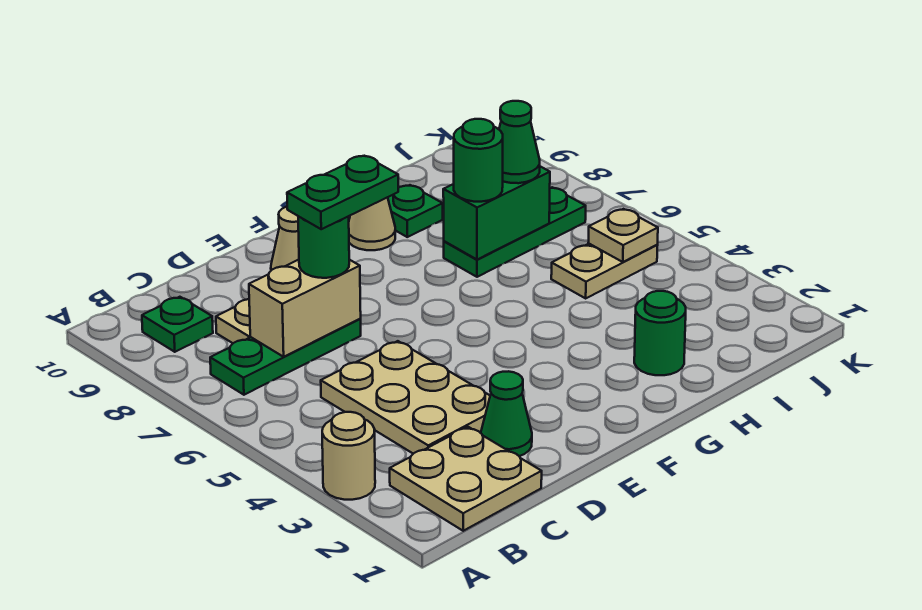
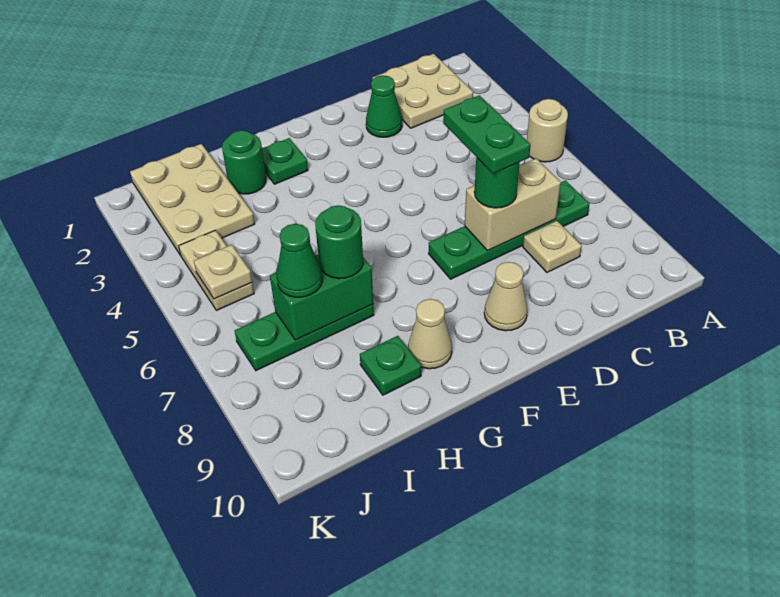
tan 1x1 round brick [322,412,375,500] -> tan 1x1 round brick moved to [527,99,568,162]
green 1x3 plate [210,319,361,395] -> green 1x4 plate [429,181,590,279]
green 1x1 plate [142,297,213,352] -> green 1x1 plate moved to [262,138,308,184]
tan 2x3 plate [321,341,490,453] -> tan 2x3 plate moved to [130,144,255,256]
green 1x2 plate [287,156,398,229] -> green 1x2 plate turned to [443,95,530,174]
tan 1x2 plate [551,244,658,298] -> tan 1x2 plate turned to [179,230,254,310]

